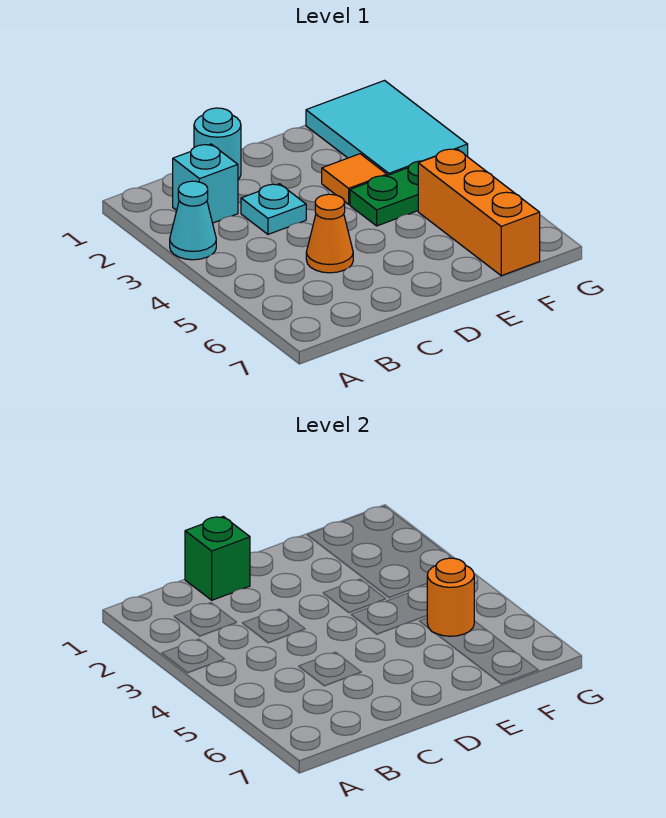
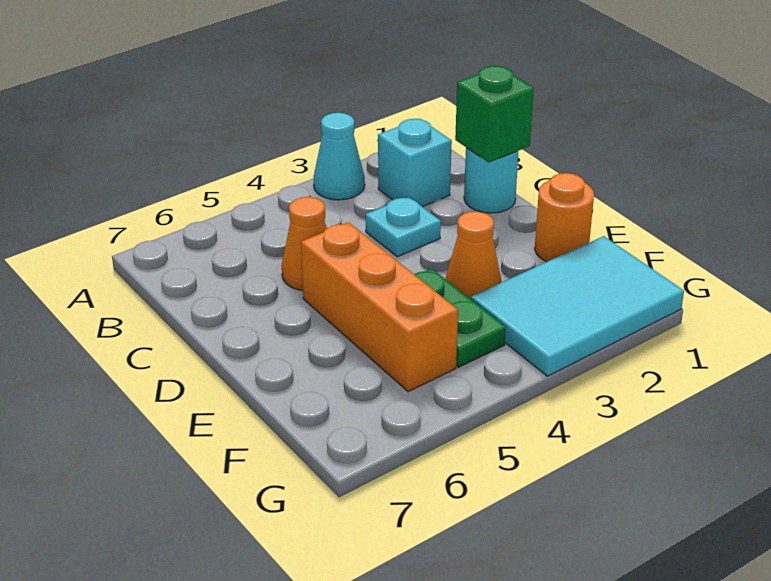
orange 1x1 tile [322,154,387,204] -> orange 1x1 cone [446,211,501,299]
orange 1x3 brick [418,149,540,276] -> orange 1x3 brick turned to [301,222,458,392]
orange 1x1 round brick [427,558,474,636] -> orange 1x1 round brick moved to [535,173,594,262]

